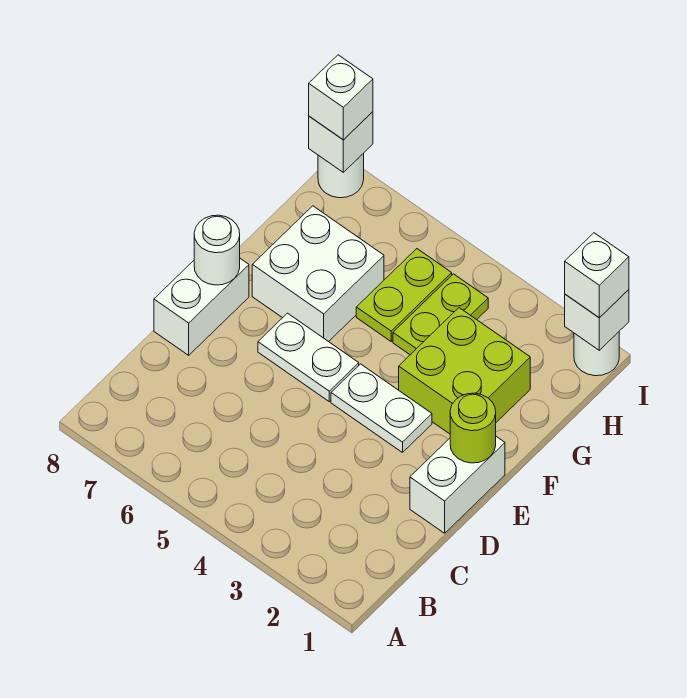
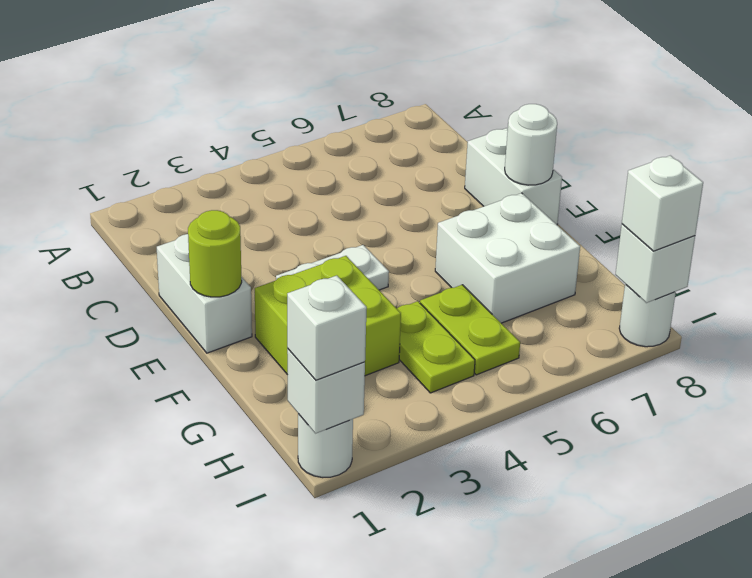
white 1x2 plate [258,313,359,401] -> none

